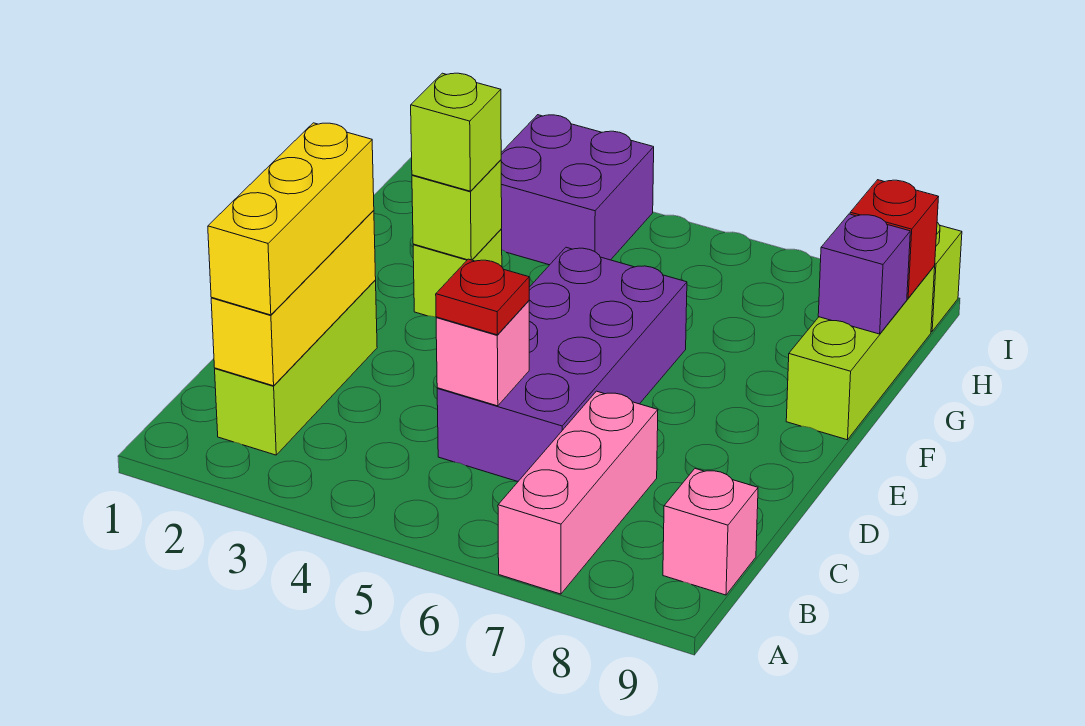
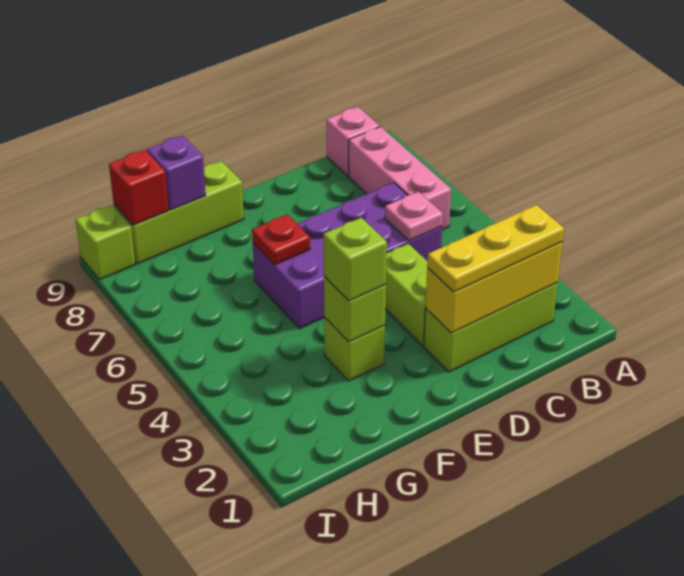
pink 1x3 brick [498,391,658,594] -> pink 1x3 brick turned to [349,127,451,230]
yellow 1x3 brick [208,123,374,315] -> yellow 1x3 plate [427,205,564,292]
pink 1x1 brick [436,301,529,406] -> pink 1x1 plate [385,192,443,241]
red 1x1 plate [436,259,529,335] -> red 1x1 plate moved to [252,214,310,265]
none -> lime 1x2 brick [385,244,428,346]
purple 2x2 brick [501,115,654,265] -> none

